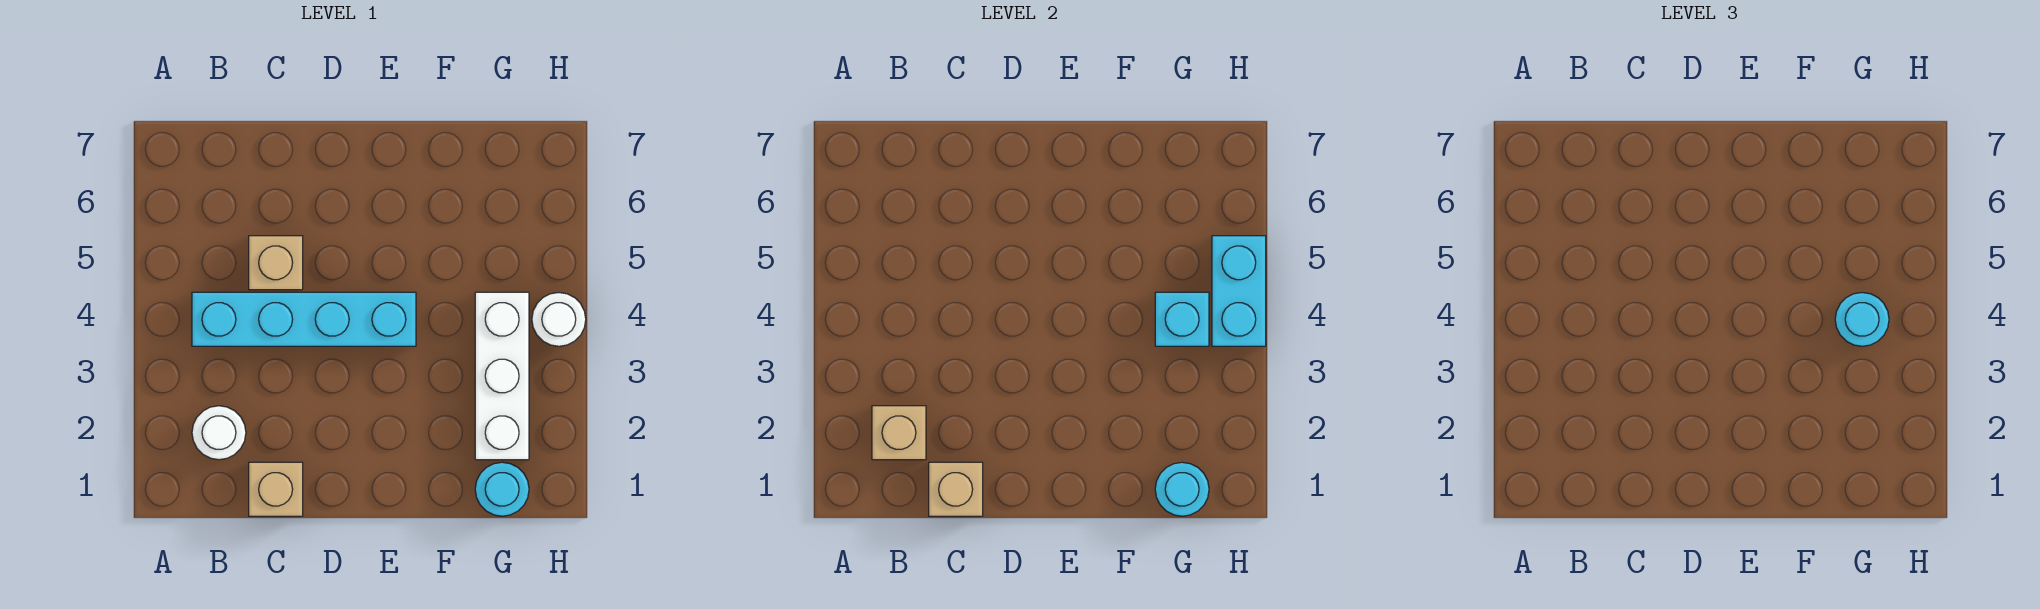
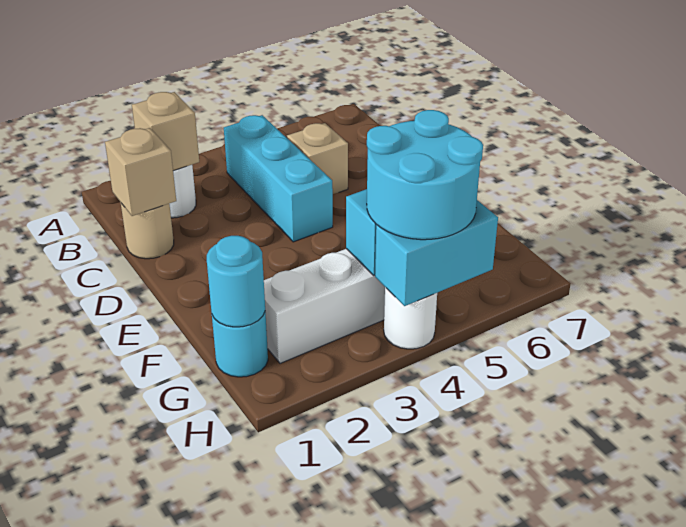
cyan 1x4 brick [192,292,416,346] -> cyan 1x3 brick [224,115,333,242]
tan 1x1 brick [249,462,303,516] -> tan 1x1 round brick [121,203,174,259]
cyan 1x1 round brick [1835,293,1889,346] -> cyan 2x2 round brick [367,110,483,240]

